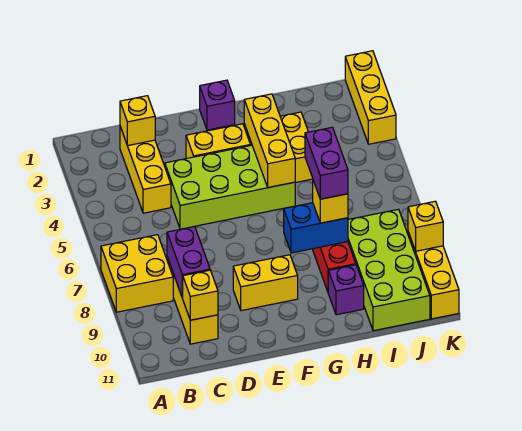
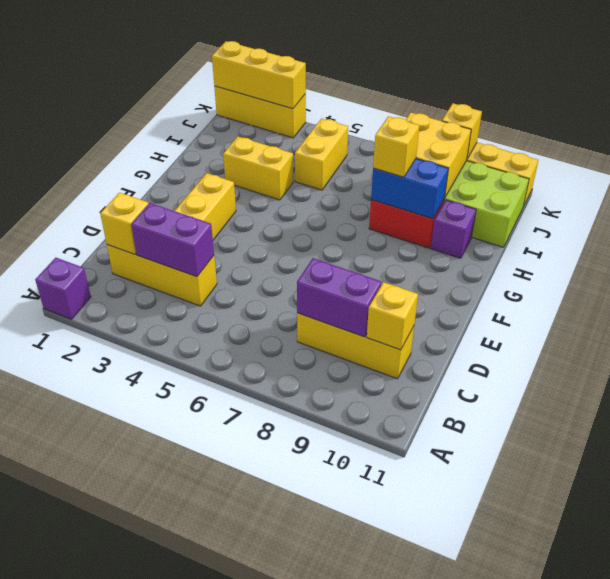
yellow 2x2 brick [101,235,173,312] -> yellow 2x2 brick moved to [406,113,471,198]
lime 2x4 brick [165,145,295,229] -> none
yellow 1x2 brick [233,255,298,311] -> yellow 1x2 brick moved to [295,118,348,190]
purple 1x1 brick [200,80,235,130] -> purple 1x1 brick moved to [35,258,91,319]
yellow 1x3 brick [244,94,295,188] -> yellow 1x3 brick moved to [212,41,306,109]
blue 1x2 brick [284,203,348,253] -> blue 1x2 brick turned to [371,159,448,219]
purple 1x2 brick [305,127,348,199] -> purple 1x2 brick moved to [131,203,214,277]

